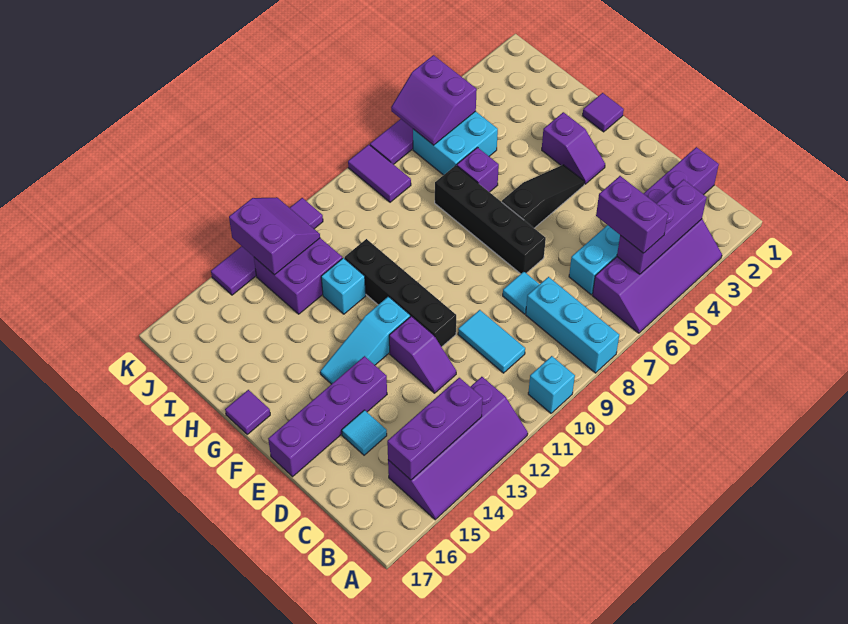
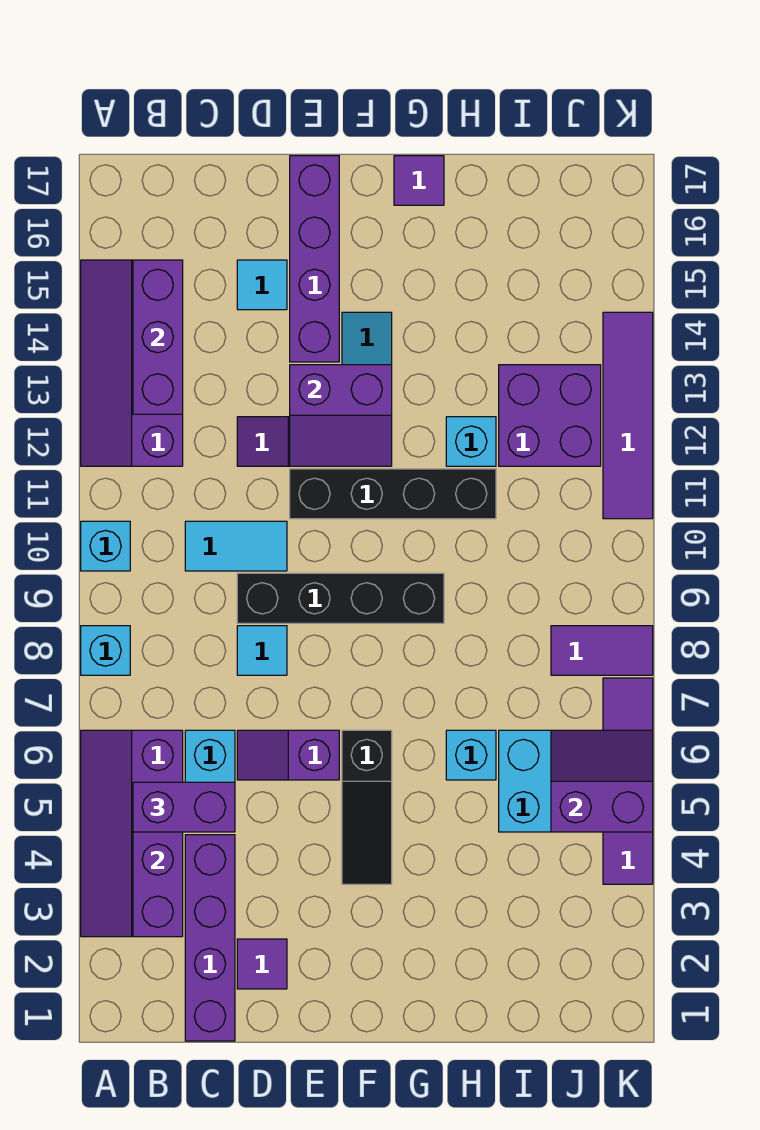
cyan 1x3 brick [526,277,619,373] -> cyan 1x1 brick [81,626,130,675]
black 1x4 brick [435,165,546,274] -> black 1x4 brick moved to [237,573,444,623]
purple 1x2 slope [542,112,605,184] -> purple 1x2 slope moved to [237,730,339,780]
purple 1x1 tile [583,93,624,132] -> purple 1x1 tile moved to [237,939,287,989]
purple 1x1 brick [457,147,499,192] -> cyan 1x1 brick [446,730,496,780]
purple 2x2 slope [229,197,320,275] -> purple 2x2 slope moved to [290,365,392,466]

